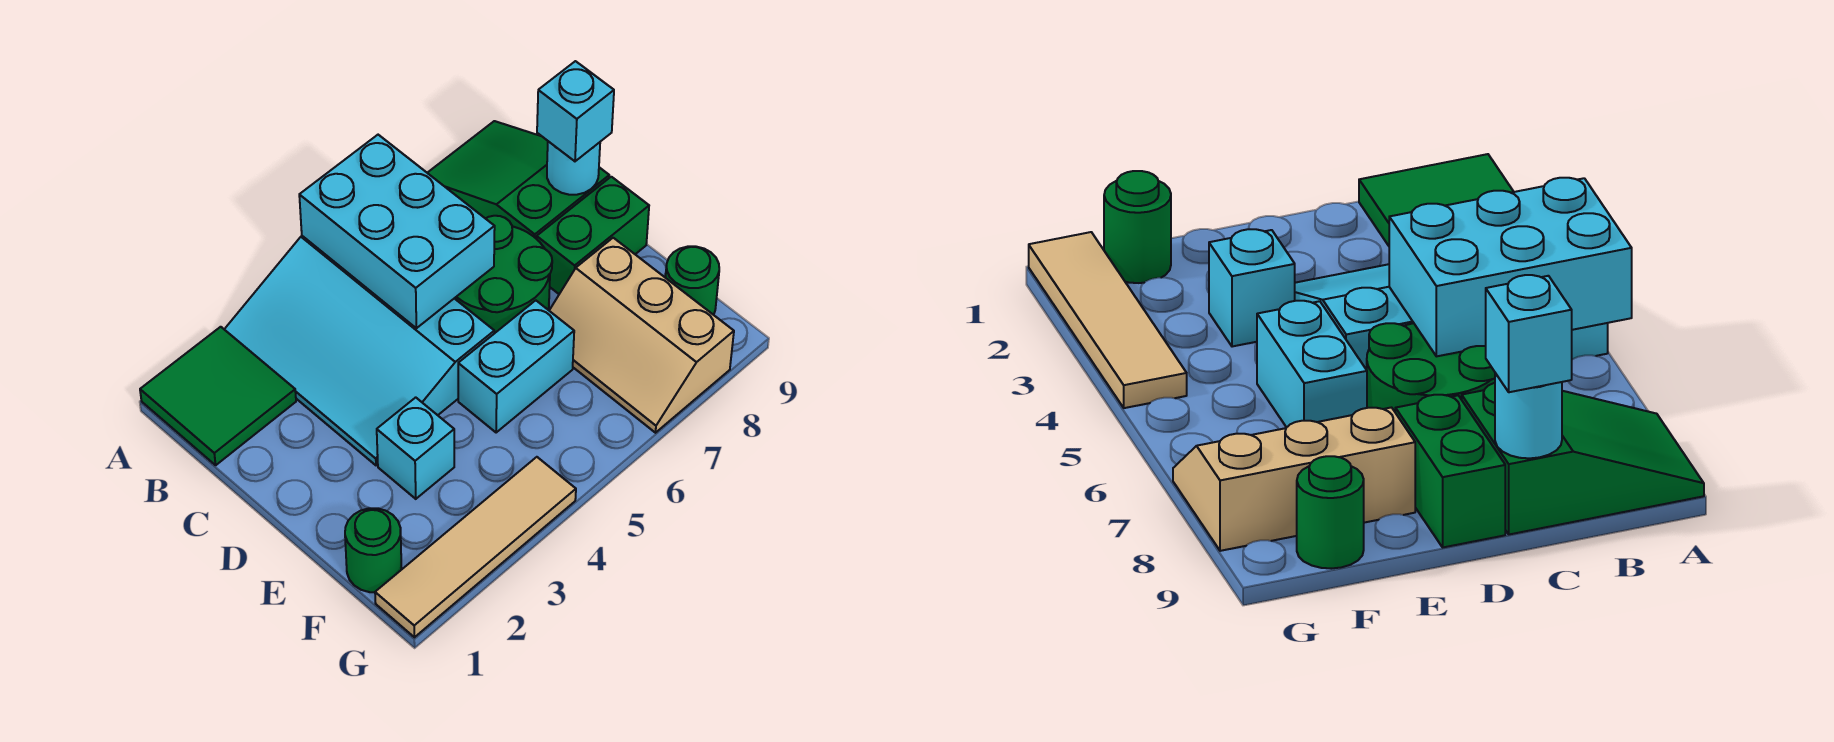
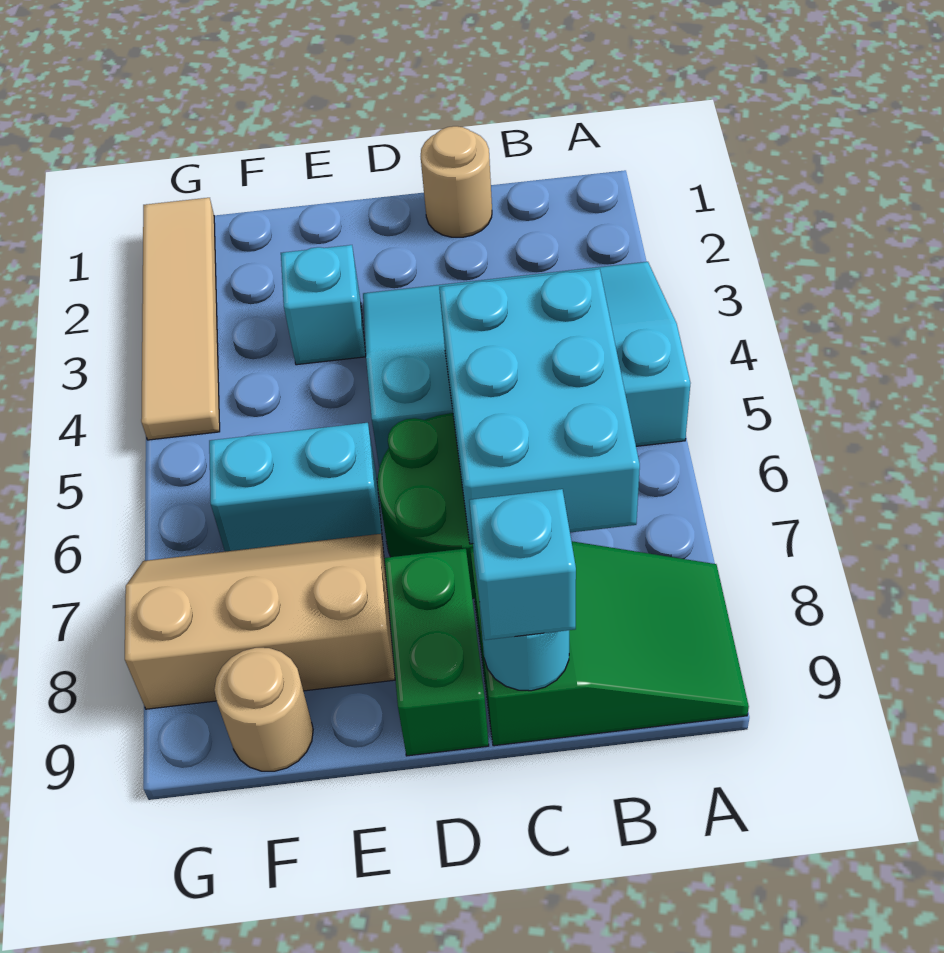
green 2x2 tile [140,327,296,465] -> none
cyan 2x3 brick [299,135,495,328] -> cyan 2x3 brick turned to [439,269,640,544]
none -> tan 1x1 round brick [421,126,492,237]
cyan 1x2 brick [458,300,574,433] -> cyan 1x2 brick turned to [209,423,382,552]
green 1x1 round brick [345,508,401,592] -> none
green 1x1 round brick [666,246,719,315] -> tan 1x1 round brick [214,648,313,771]

